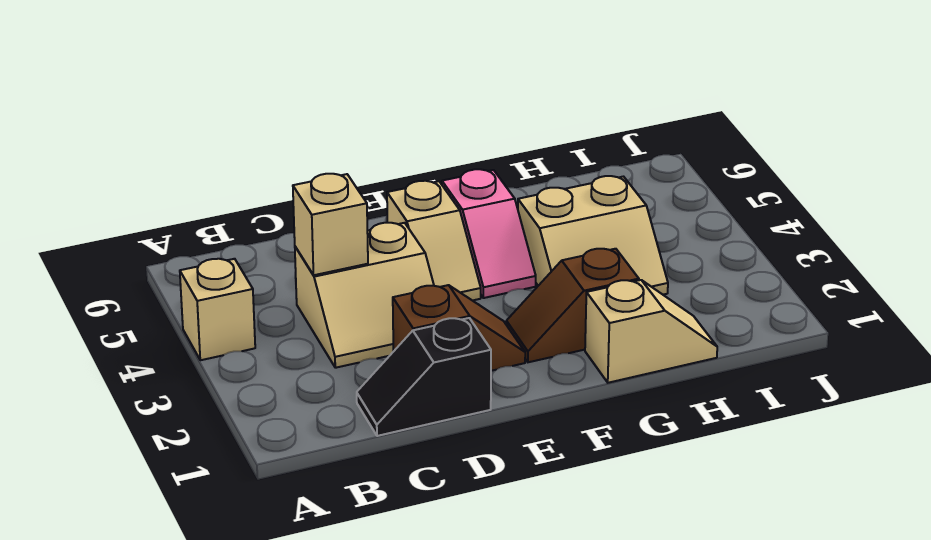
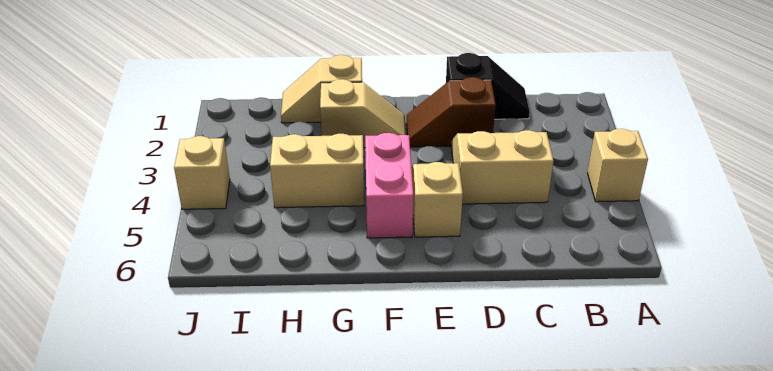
tan 1x1 brick [293,174,368,275] -> tan 1x1 brick moved to [174,136,230,209]
brown 1x2 slope [506,249,639,362] -> tan 1x2 slope [320,79,406,148]
pink 1x2 slope [442,169,536,298] -> pink 1x2 brick [365,133,413,238]

